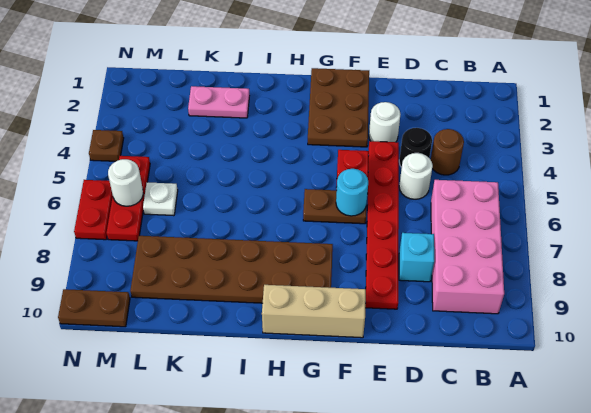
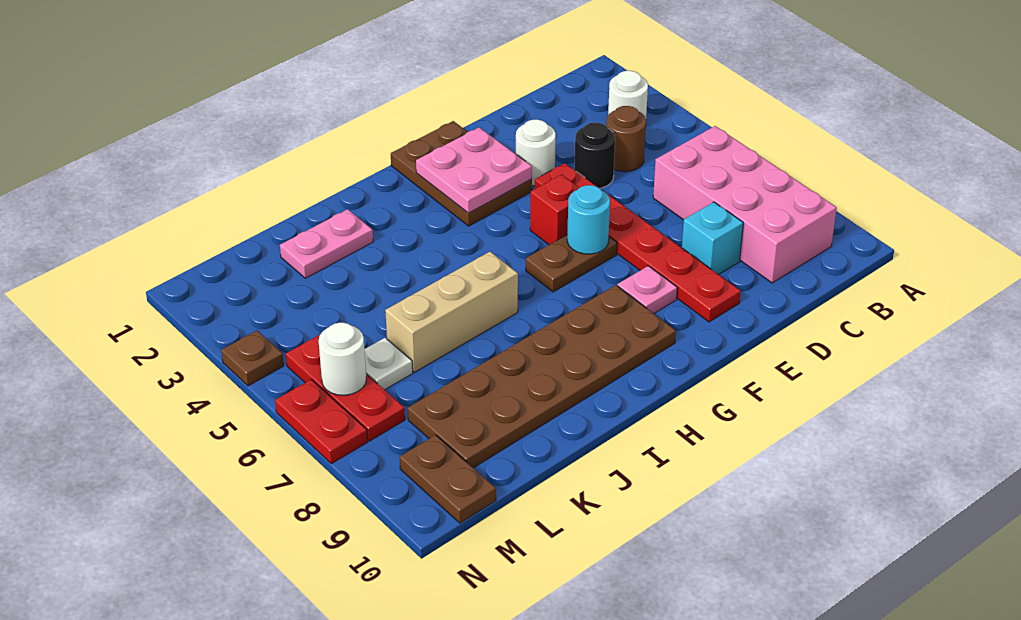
white 1x1 round brick [399,153,433,199] -> white 1x1 round brick moved to [608,71,648,118]
none -> pink 2x2 plate [416,127,532,213]
none -> pink 1x1 plate [617,266,677,313]
tan 1x3 brick [262,285,366,338] -> tan 1x3 brick moved to [385,252,518,372]
brown 1x2 plate [58,289,130,327] -> brown 1x2 plate turned to [400,435,496,523]

